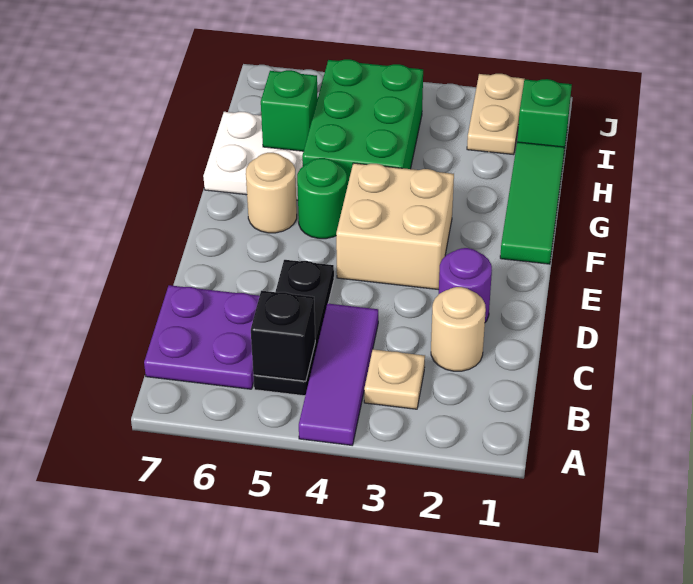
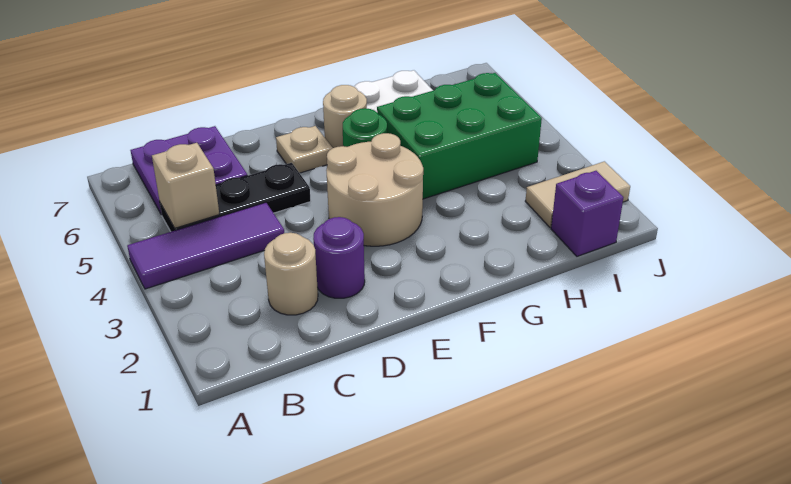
tan 1x1 plate [364,349,425,409] -> tan 1x1 plate moved to [276,126,332,173]
black 1x1 brick [251,291,315,381] -> tan 1x1 brick [152,143,219,228]
tan 2x2 brick [336,163,454,290] -> tan 2x2 round brick [326,133,423,246]
green 1x3 tile [500,142,565,264] -> none
green 1x1 brick [261,70,318,151] -> none
green 1x1 brick [517,79,572,151] -> purple 1x1 brick [551,171,624,256]
tan 1x2 plate [467,74,524,155] -> tan 1x2 tile [525,161,630,227]

